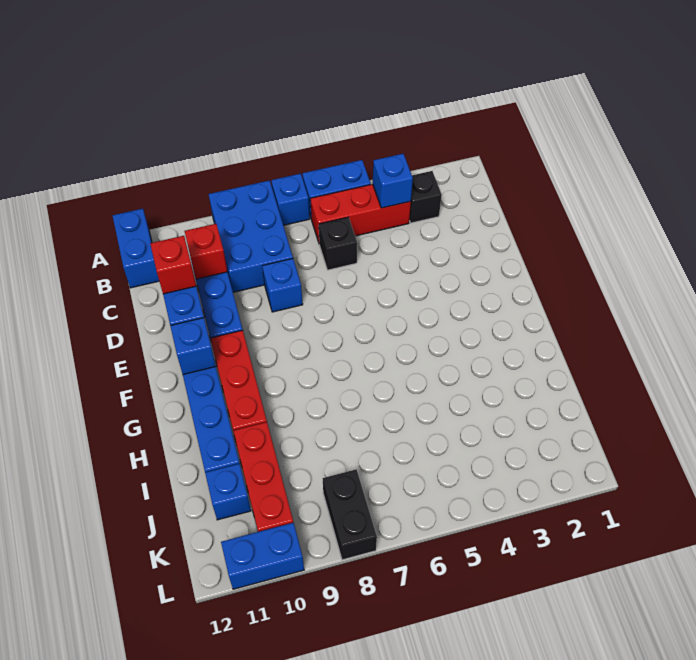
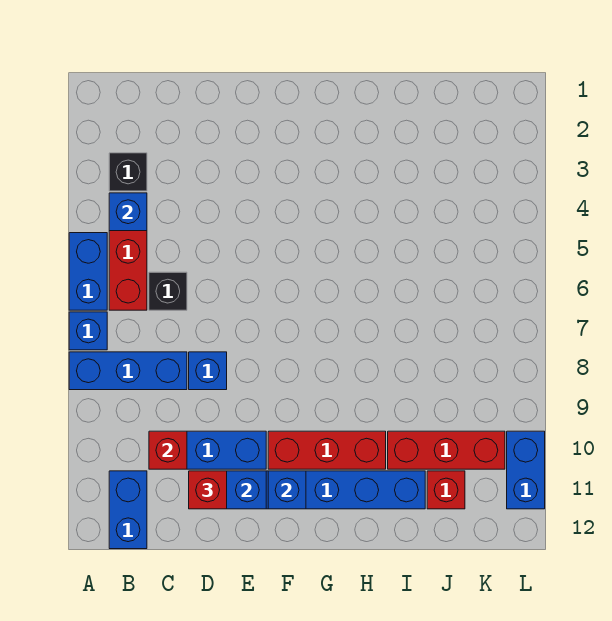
blue 2x3 brick [209,180,293,292] -> blue 1x3 brick [69,352,187,390]
blue 1x2 brick [112,209,159,288] -> blue 1x2 brick turned to [109,471,147,549]
blue 1x1 brick [205,464,251,520] -> red 1x1 brick [427,471,465,509]
black 1x2 brick [323,469,377,560] -> none

